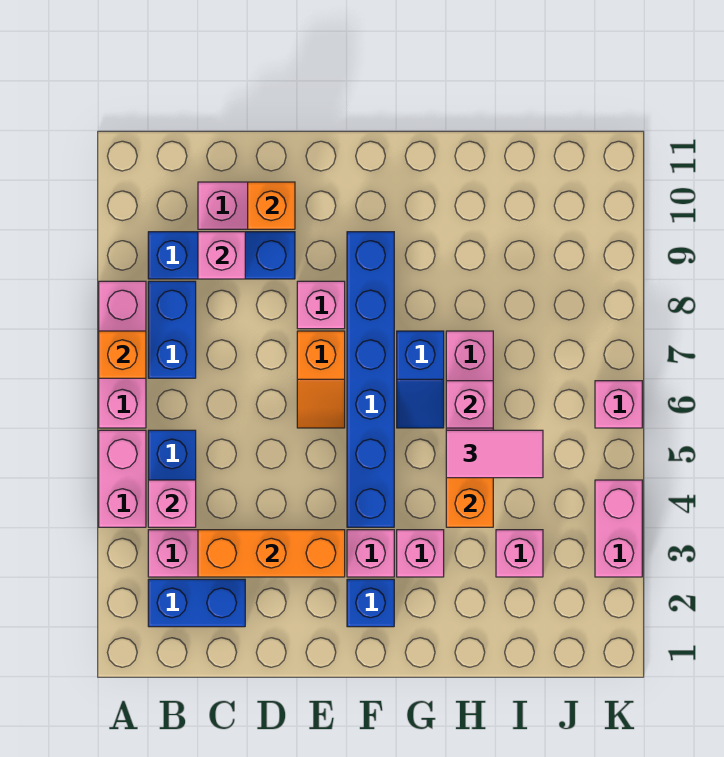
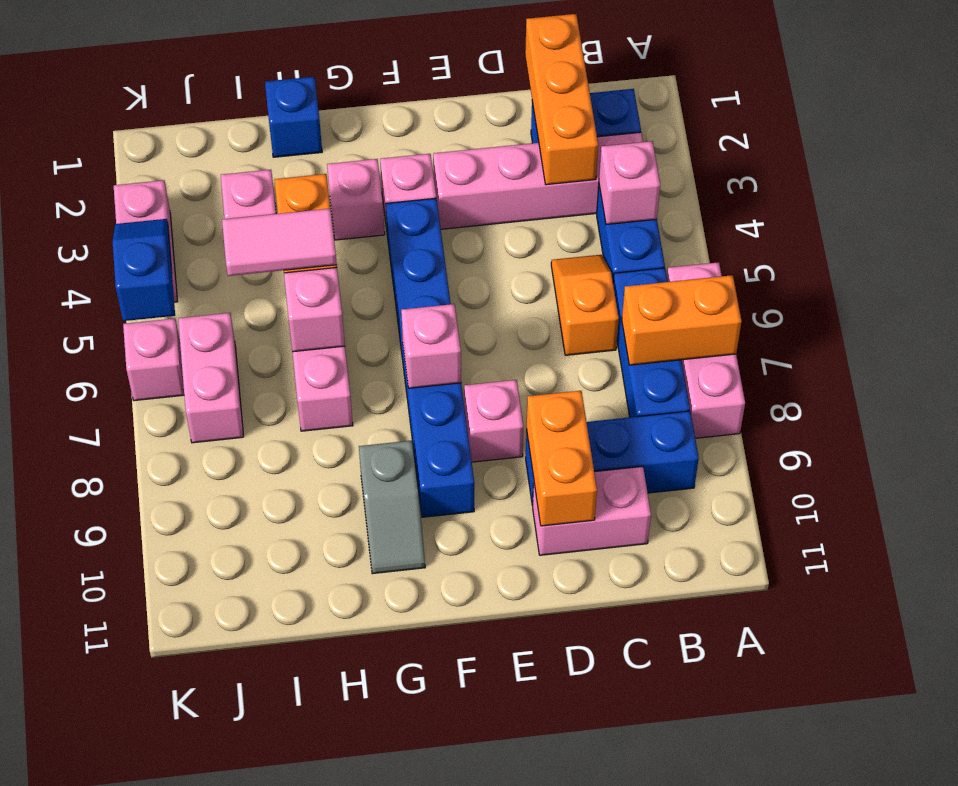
pink 1x2 brick [99,430,146,527] -> pink 1x2 brick moved to [178,313,244,443]
orange 1x1 brick [99,331,146,378] -> orange 1x2 brick [622,275,742,365]
blue 1x2 brick [148,281,196,378] -> blue 1x3 brick [613,268,690,417]
orange 1x3 brick [198,530,345,577] -> orange 1x3 brick turned to [525,14,598,185]
pink 1x1 brick [198,232,245,279] -> pink 1x1 brick moved to [401,304,461,388]
orange 1x1 brick [248,182,295,229] -> orange 1x2 brick [527,391,597,526]
orange 1x2 slope [297,331,345,428] -> orange 1x2 slope moved to [551,255,619,355]
blue 1x1 brick [347,579,394,627] -> blue 1x1 brick moved to [265,77,322,157]
blue 1x2 slope [397,331,444,428] -> blue 1x2 slope moved to [113,219,175,321]
none -> grey 1x2 slope [359,441,425,574]

